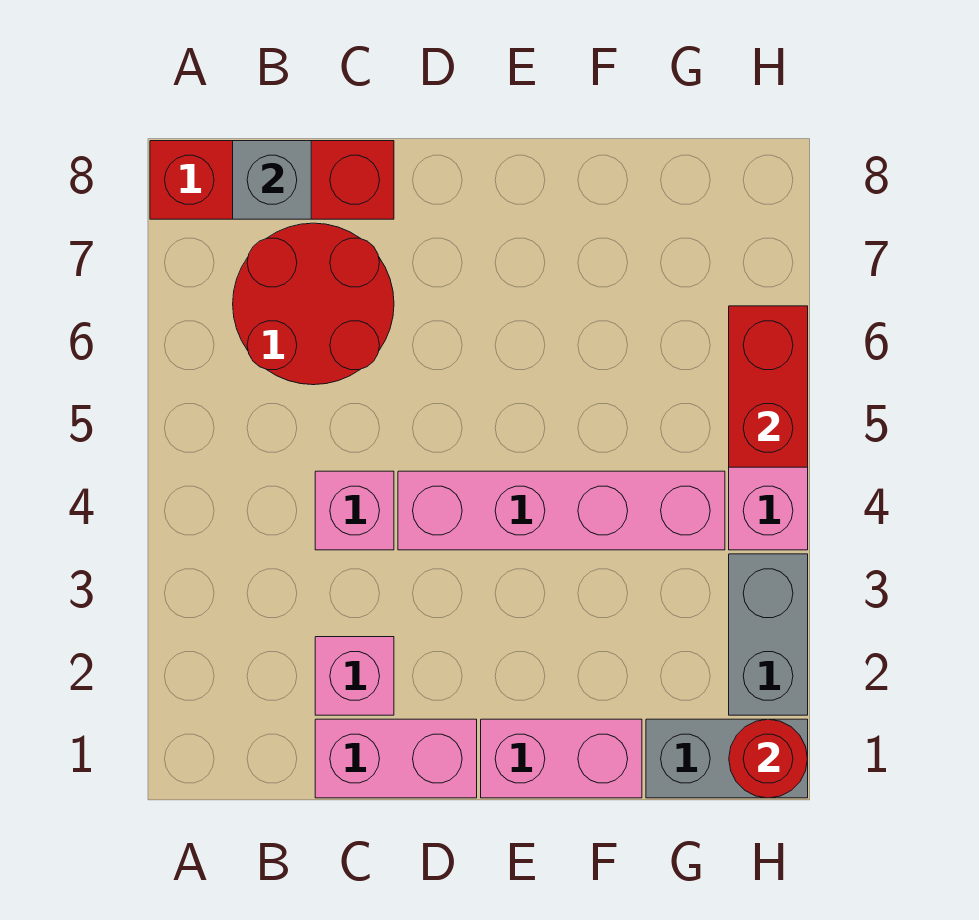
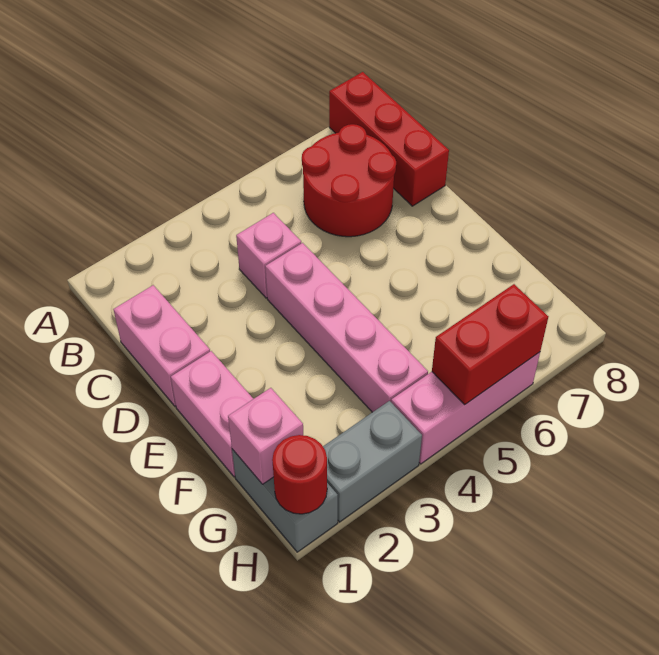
grey 1x1 brick [233,141,311,219] -> none
pink 1x1 brick [315,637,394,715] -> pink 1x1 brick moved to [228,388,303,484]

